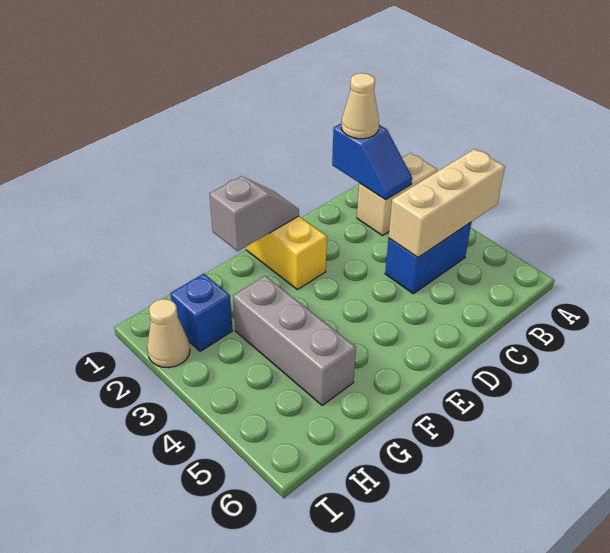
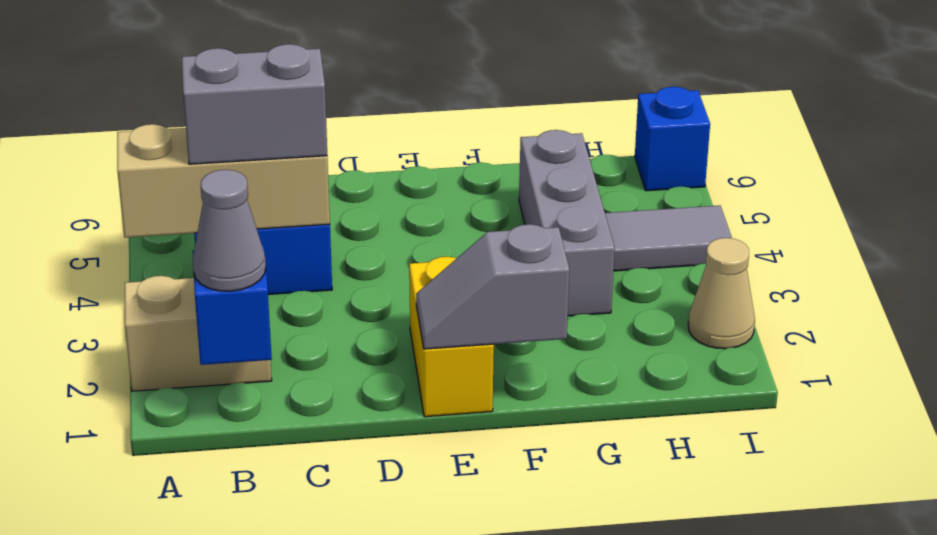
tan 1x1 cone [341,73,379,139] -> grey 1x1 cone [193,170,266,291]
none -> grey 1x2 brick [182,44,327,164]
blue 1x1 brick [170,274,233,351] -> blue 1x1 brick moved to [635,87,710,191]
none -> grey 1x2 tile [605,205,732,271]

